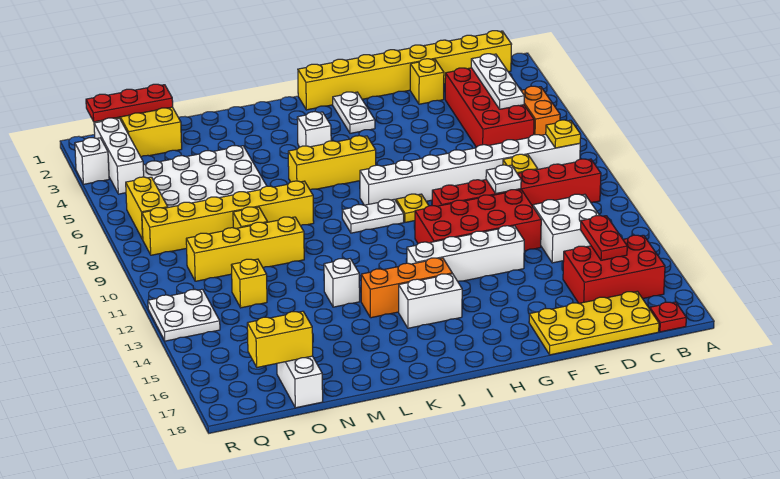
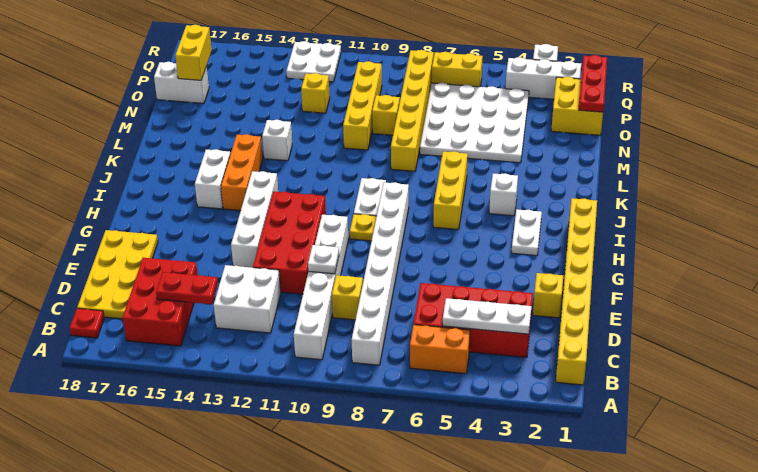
yellow 1x1 plate [546,120,581,148] -> none
red 1x6 brick [432,159,601,206] -> white 1x6 brick [294,215,348,360]
white 1x2 plate [333,92,375,133] -> white 1x2 plate turned to [512,209,542,256]

